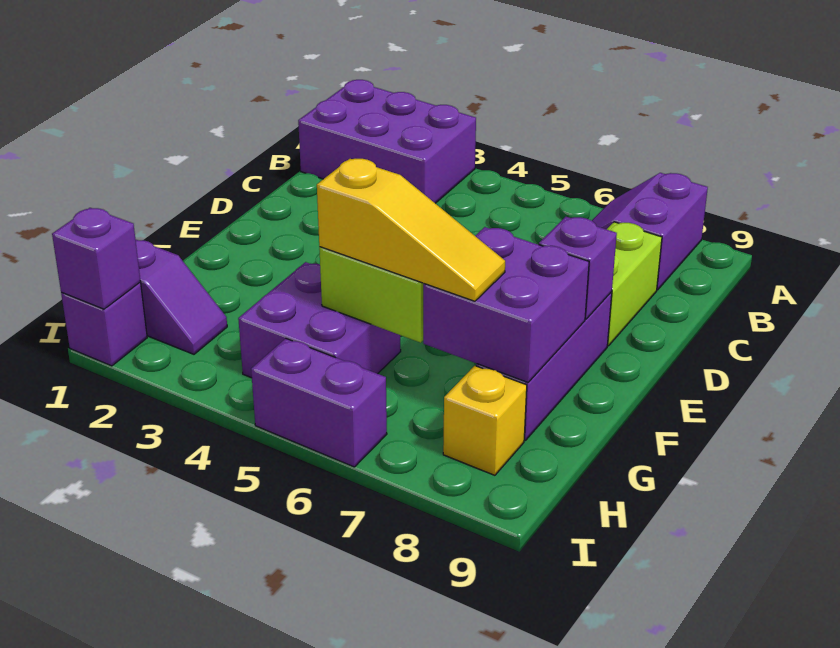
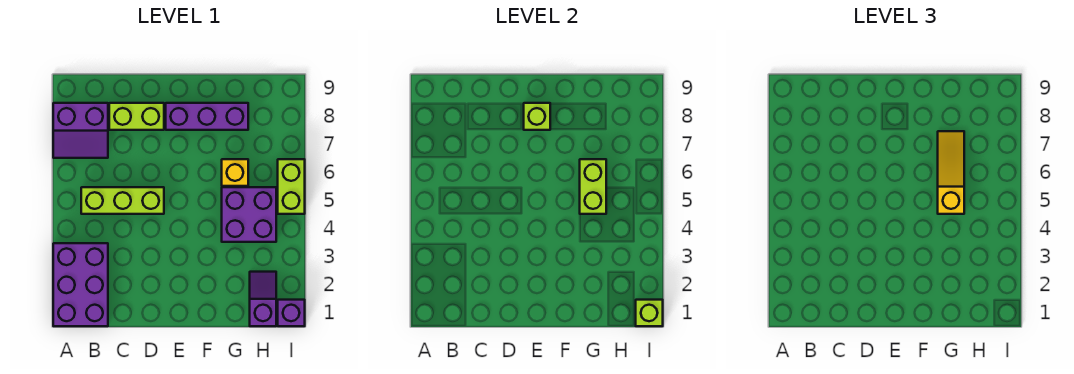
none -> lime 1x3 brick [81,187,164,214]
purple 1x1 brick [539,217,617,319] -> lime 1x1 brick [524,103,550,130]
purple 2x2 brick [423,227,589,382] -> none
yellow 1x1 brick [443,366,527,475] -> yellow 1x1 brick moved to [222,159,248,186]
purple 1x1 brick [52,208,141,309] -> lime 1x1 brick [636,300,663,326]
purple 1x2 brick [251,338,387,467] -> lime 1x2 brick [278,159,305,214]

